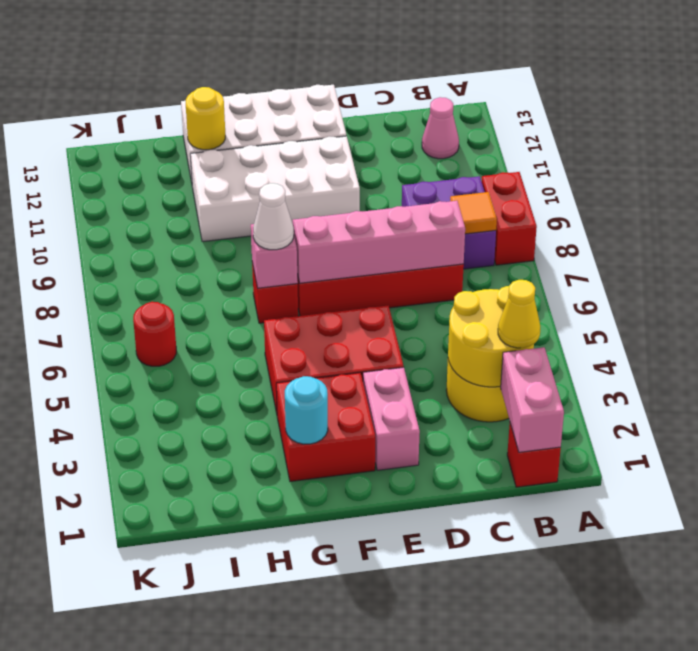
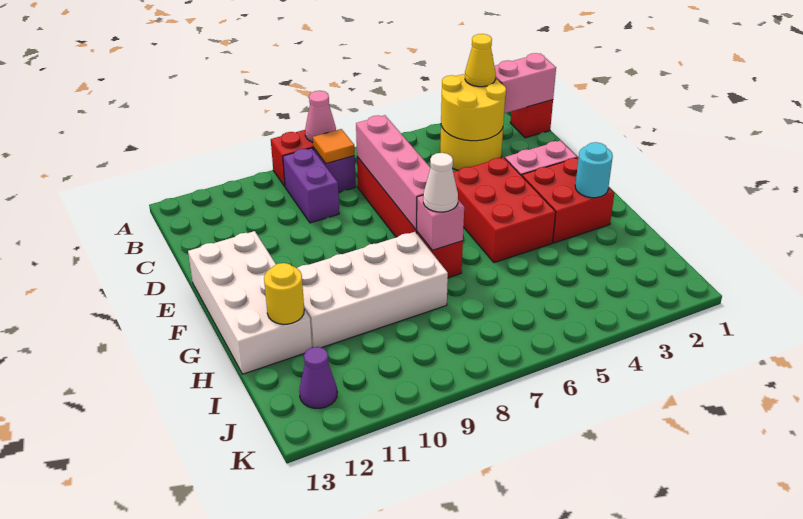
pink 1x1 cone [422,97,459,159] -> pink 1x1 cone moved to [305,91,336,142]
white 2x4 brick [190,136,360,242] -> white 2x4 brick turned to [297,232,448,348]
red 1x1 round brick [133,302,176,366] -> none
none -> purple 1x1 cone [299,347,337,408]

